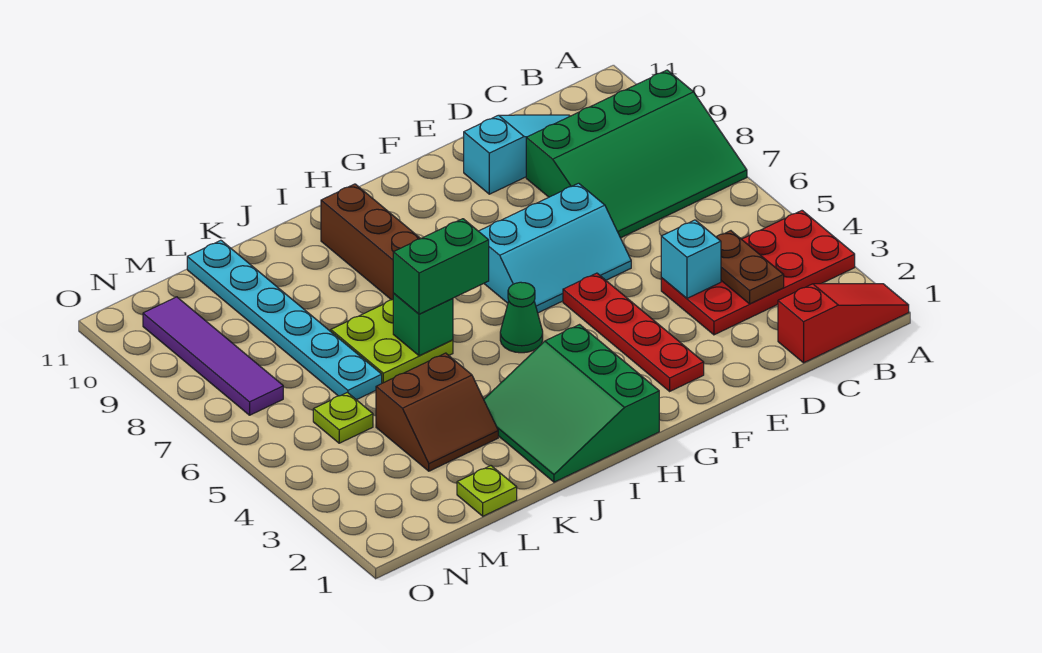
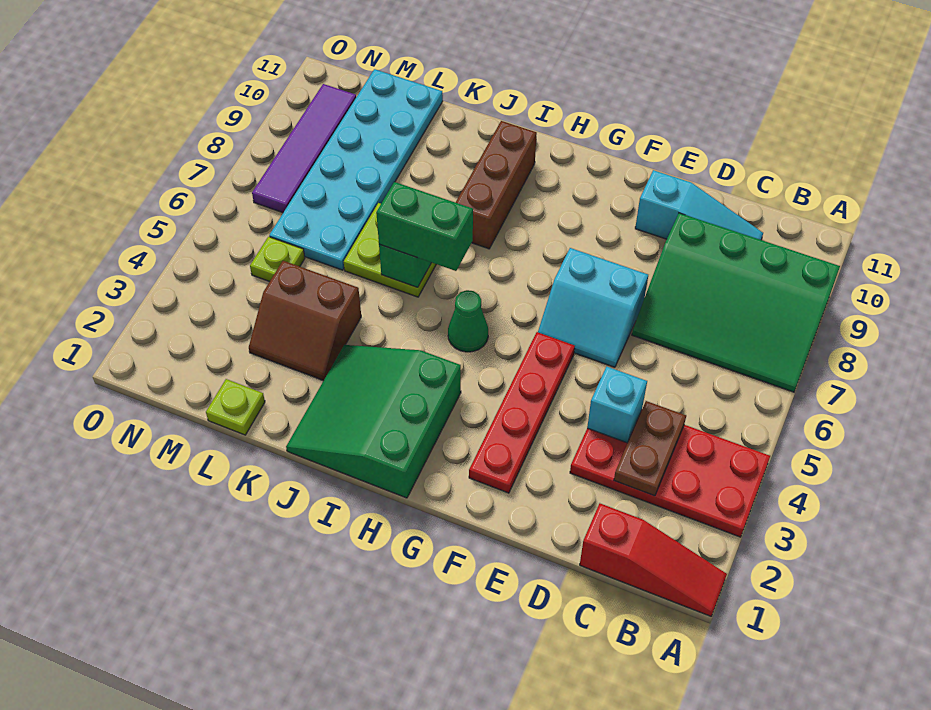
cyan 2x3 slope [479,183,631,313] -> cyan 2x2 slope [538,248,648,367]
cyan 1x6 plate [187,240,382,400] -> cyan 2x6 plate [269,69,443,270]

